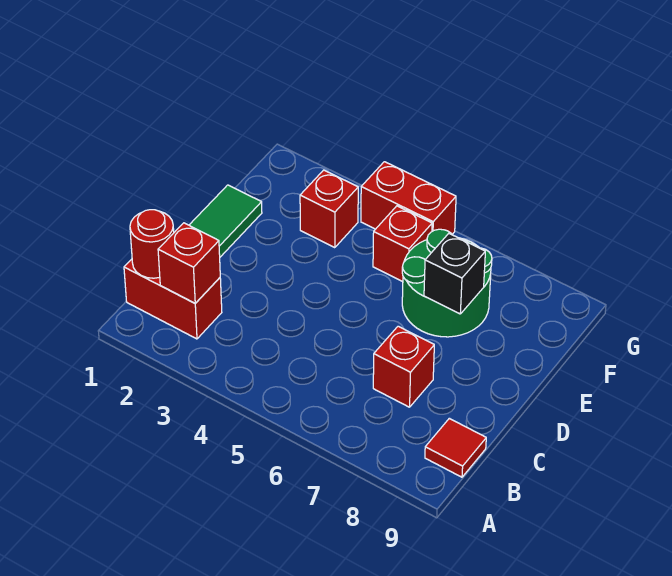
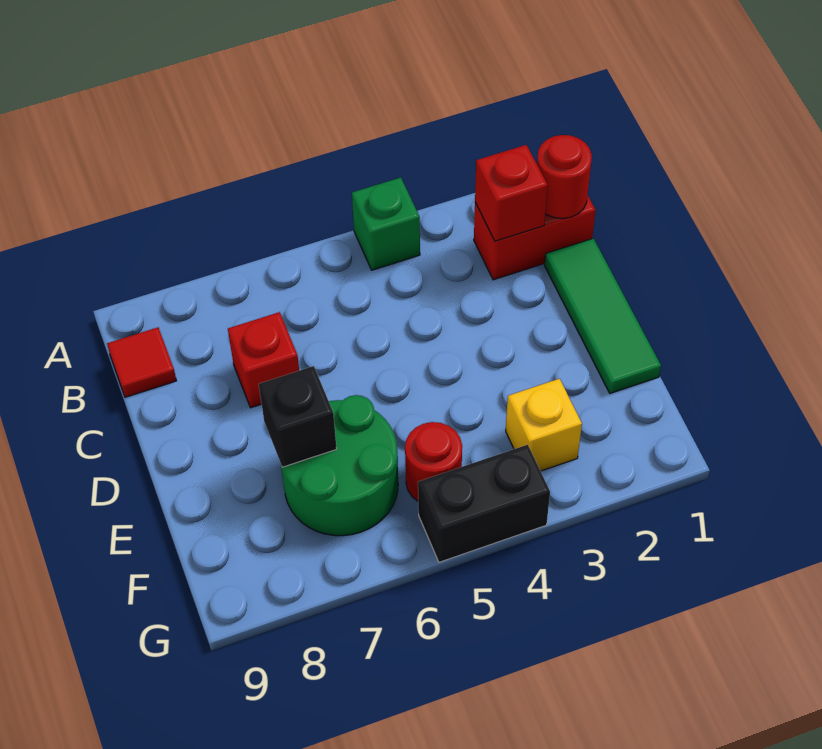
none -> green 1x1 brick [352,178,420,270]
red 1x1 brick [300,170,358,248] -> yellow 1x1 brick [506,379,582,471]
red 1x1 brick [373,206,432,282] -> red 1x1 round brick [405,422,462,501]
red 1x2 brick [361,162,456,234] -> black 1x2 brick [418,445,550,562]

